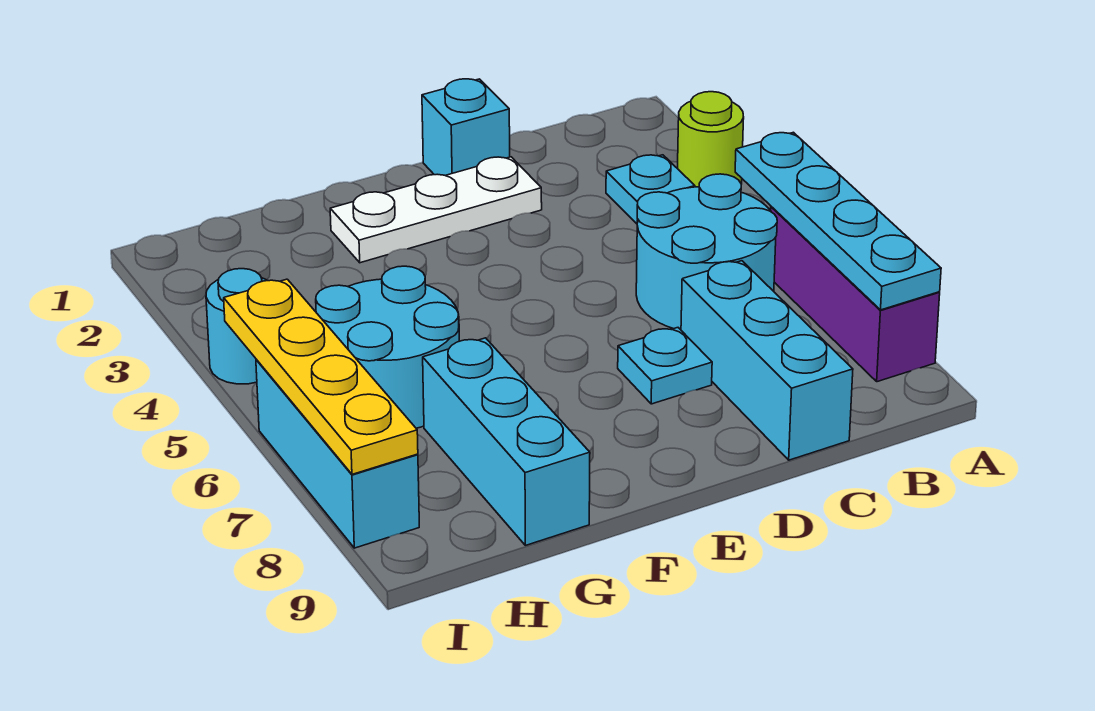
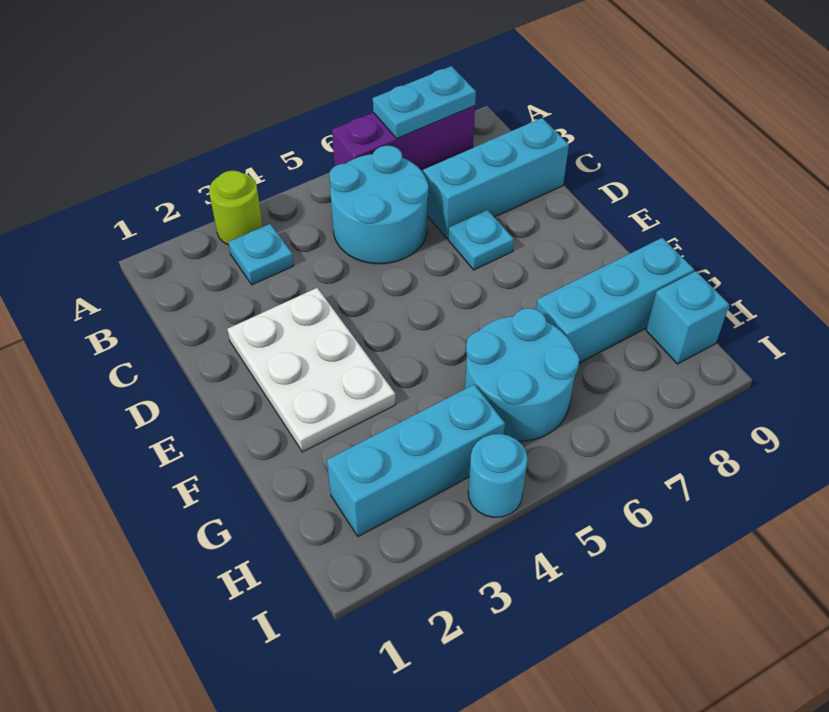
cyan 1x4 plate [735,132,941,310] -> cyan 1x2 plate [373,66,476,138]
cyan 1x1 brick [422,79,510,176] -> cyan 1x1 brick moved to [646,271,729,364]
white 1x3 plate [330,157,542,263] -> white 2x3 plate [227,288,395,452]
yellow 1x4 plate [224,279,418,474] -> none
cyan 1x3 brick [256,359,419,548] -> cyan 1x3 brick moved to [327,385,505,537]

